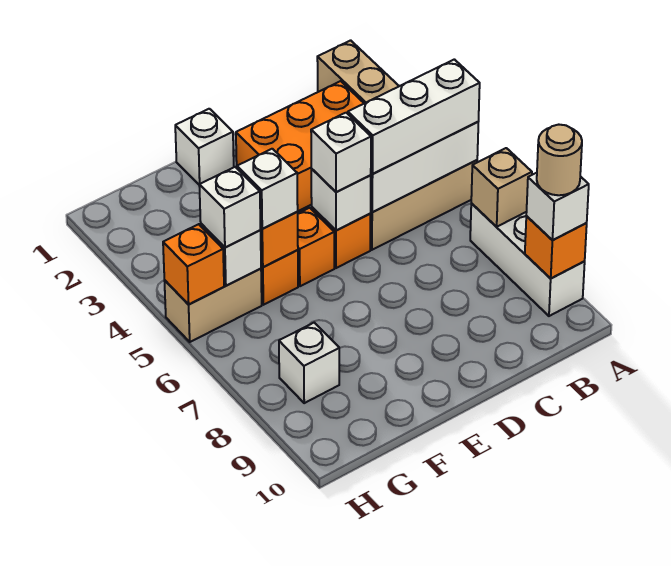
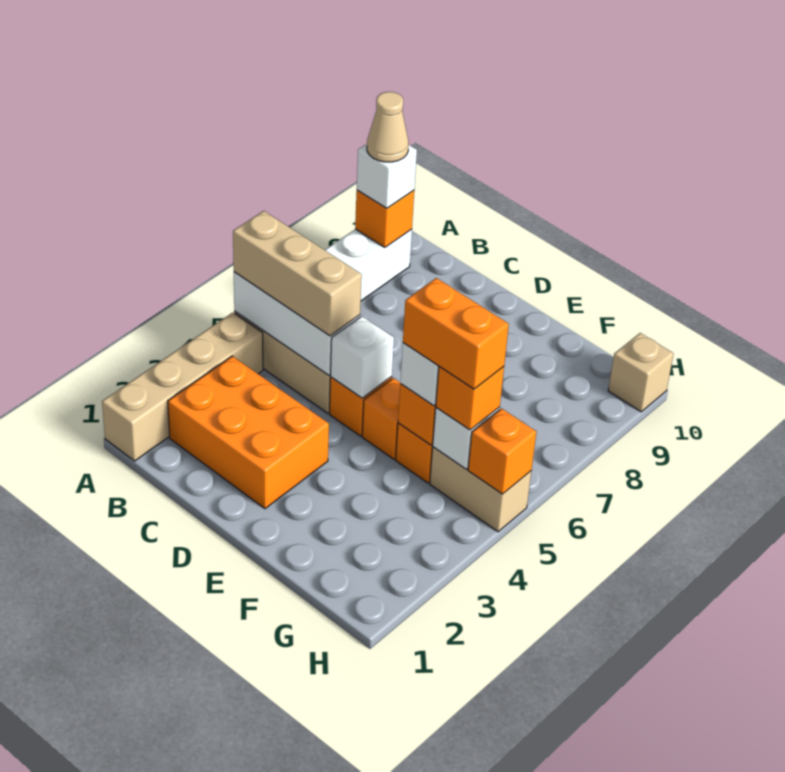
white 1x3 brick [348,59,480,174] -> tan 1x3 brick [233,211,362,336]
tan 1x1 brick [471,148,532,227] -> tan 1x1 brick moved to [608,333,673,412]
tan 1x1 round brick [537,125,582,195] -> tan 1x1 cone [367,92,409,162]
white 1x1 brick [311,113,371,192] -> none
white 1x1 brick [175,109,234,185] -> none
none -> orange 1x2 brick [403,278,509,389]
white 1x1 brick [199,167,261,248] -> orange 1x1 brick [436,366,504,430]
white 1x1 brick [279,323,339,403] -> none

